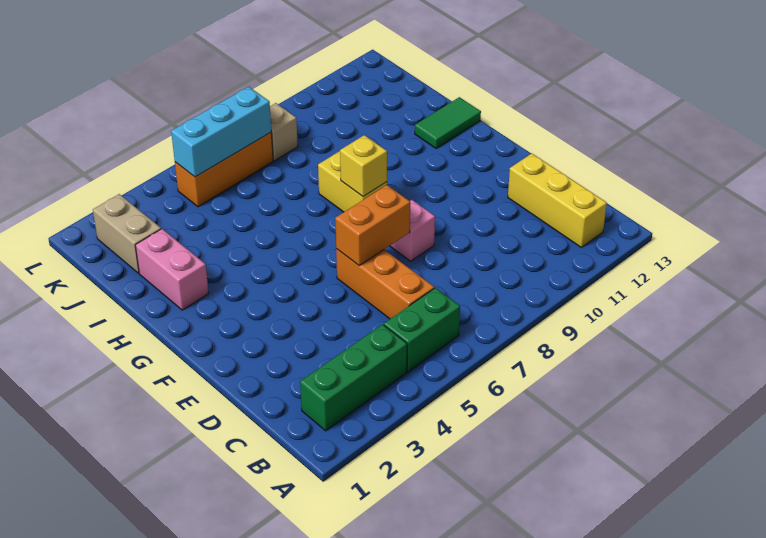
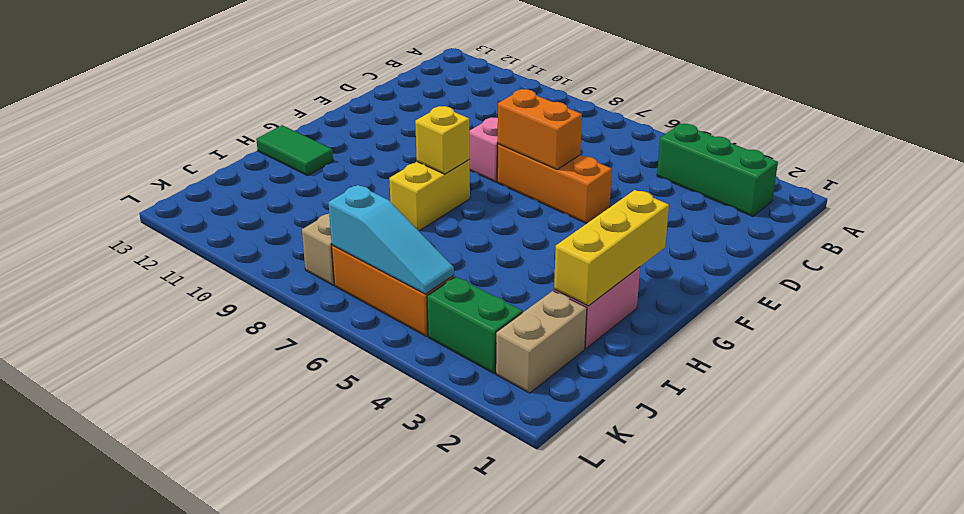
green 1x2 brick [384,288,460,372] -> green 1x2 brick moved to [427,276,523,373]
yellow 1x3 brick [508,154,607,247] -> yellow 1x3 brick moved to [554,190,669,306]
orange 1x3 brick [336,249,434,319] -> orange 1x3 brick turned to [497,144,612,224]
cyan 1x3 brick [171,87,271,177] -> cyan 1x3 slope [328,185,454,294]

